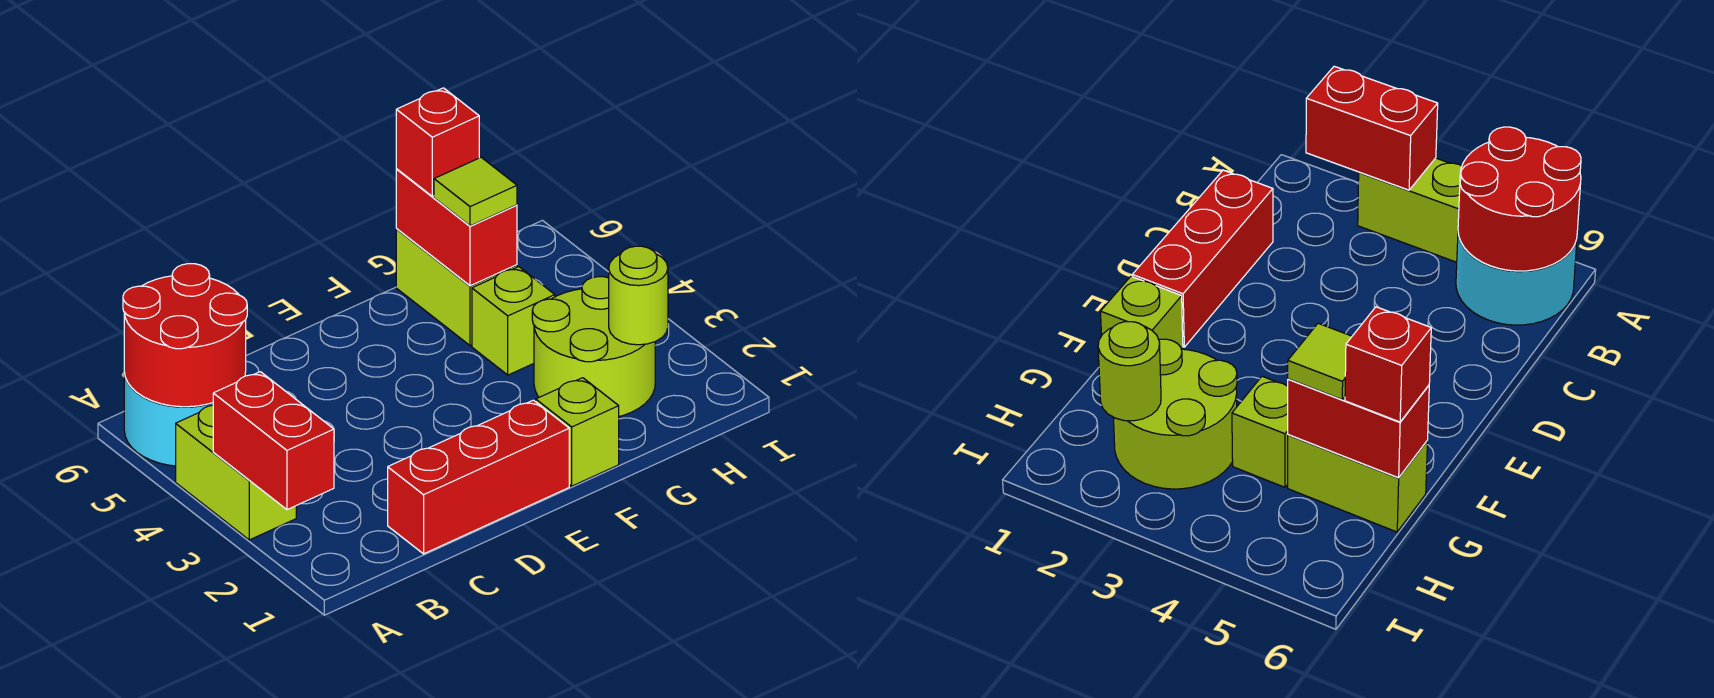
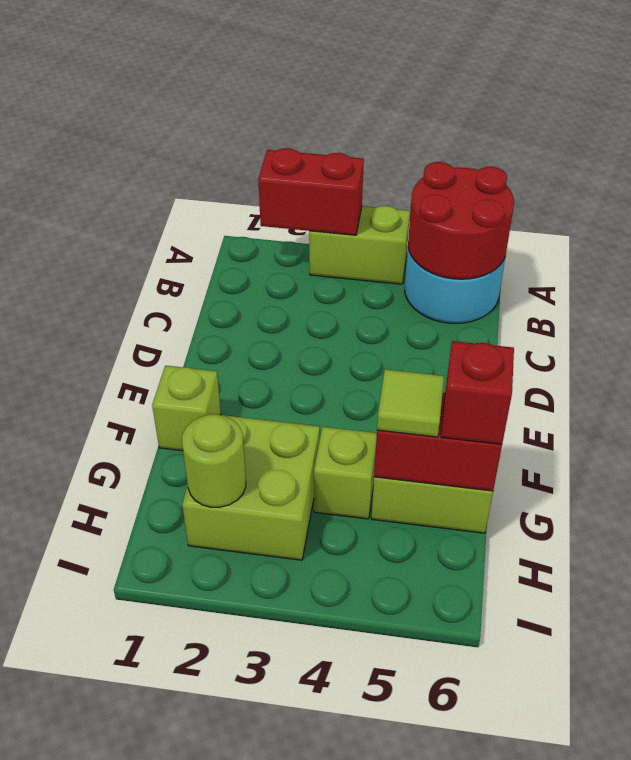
red 1x3 brick [388,400,569,554] -> none
lime 2x2 round brick [532,277,655,416] -> lime 2x2 brick [182,414,320,560]

